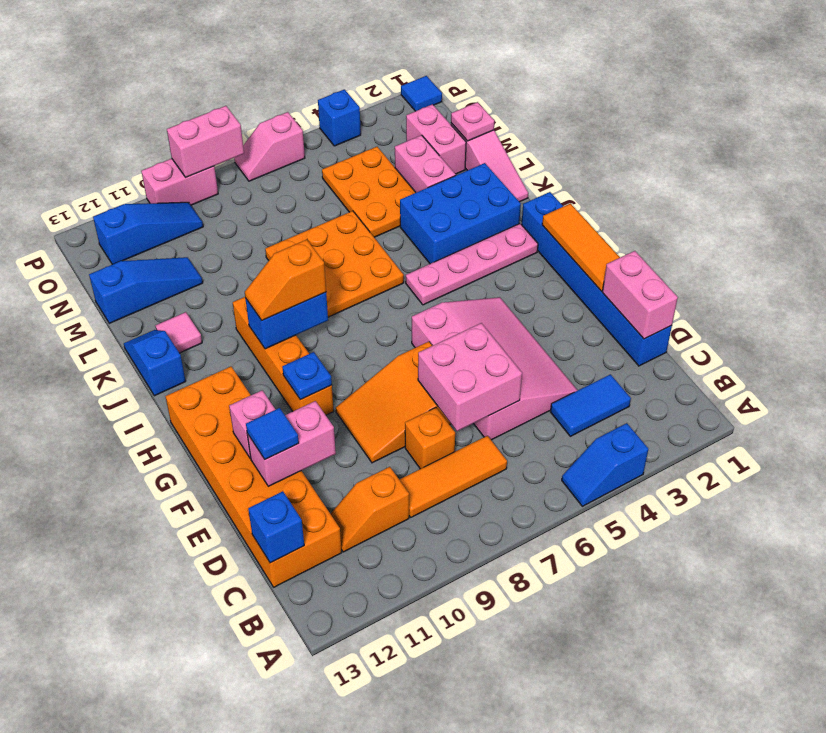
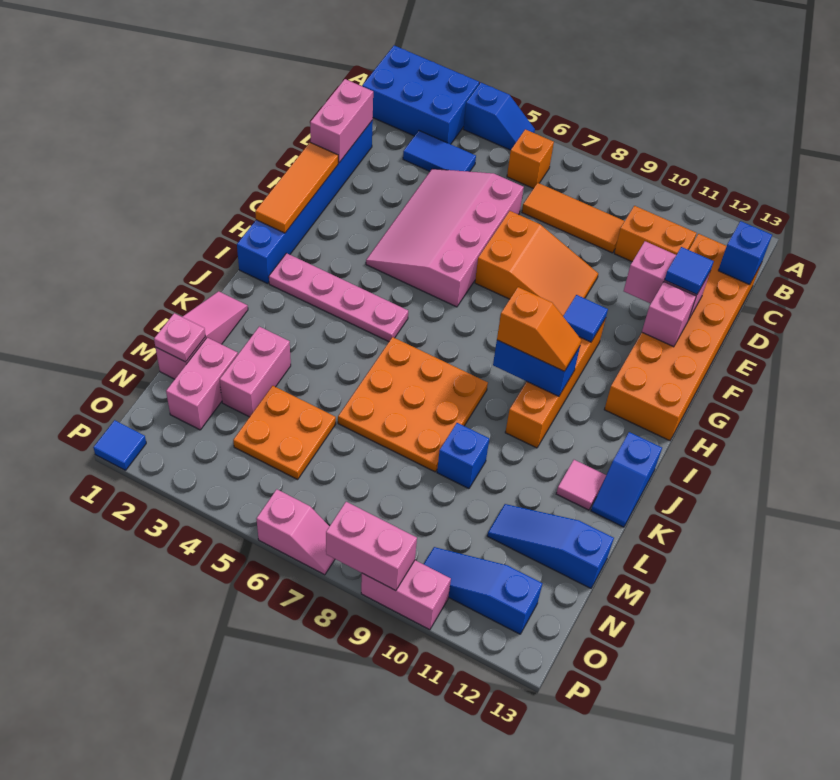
orange 1x2 slope [331,467,409,552] -> orange 1x2 brick [614,206,696,262]
pink 2x2 brick [418,323,522,431] -> none
orange 1x1 brick [405,408,455,469] -> orange 1x1 brick moved to [507,129,554,188]
blue 1x1 plate [282,352,332,400] -> blue 1x1 tile [563,295,608,342]
blue 2x3 brick [400,163,521,264] -> blue 2x3 brick moved to [362,46,479,144]
orange 2x3 plate [322,147,416,237] -> orange 2x2 plate [233,386,336,479]
blue 1x1 brick [318,89,361,146] -> blue 1x1 brick moved to [437,423,489,489]

